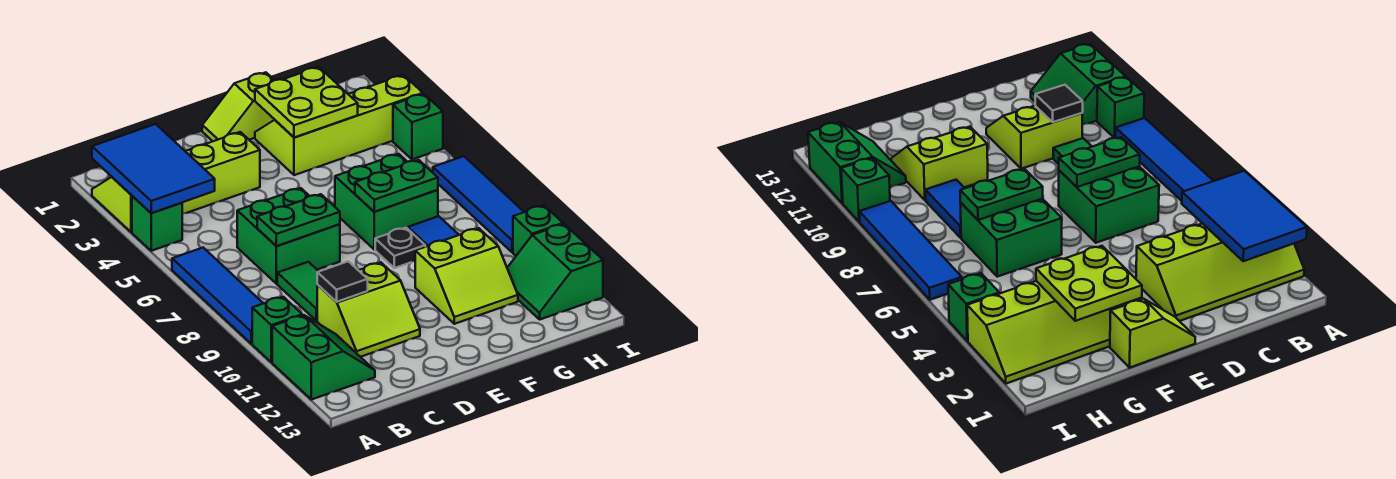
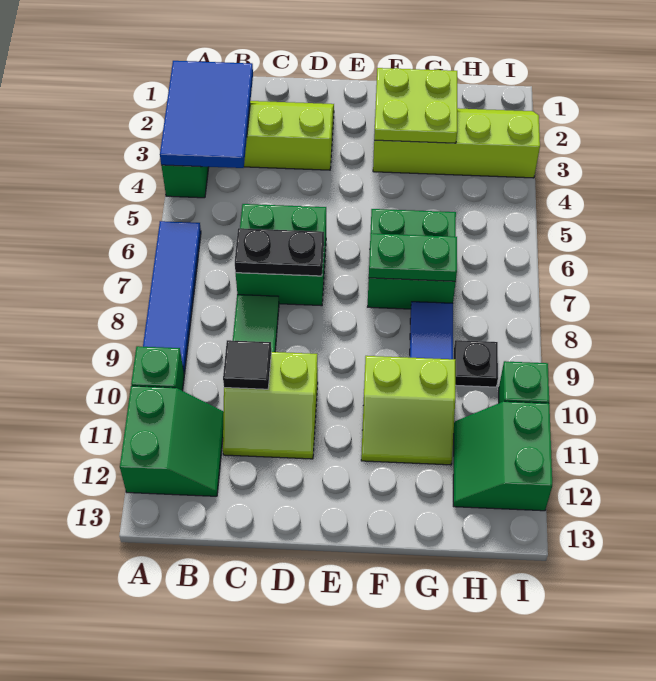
green 1x2 plate [257,194,340,246] -> black 1x2 plate [235,228,324,276]
lime 1x2 slope [202,72,275,141] -> none
black 1x1 plate [375,228,425,268] -> black 1x1 plate moved to [454,340,498,387]
green 1x1 brick [393,94,443,159] -> none
blue 1x4 tile [433,156,524,252] -> none

